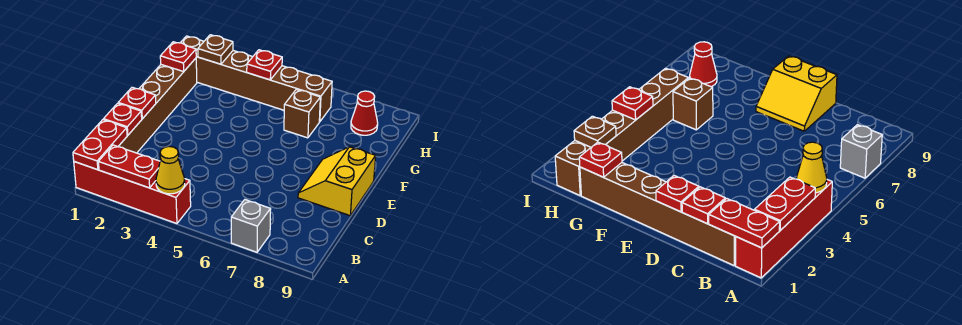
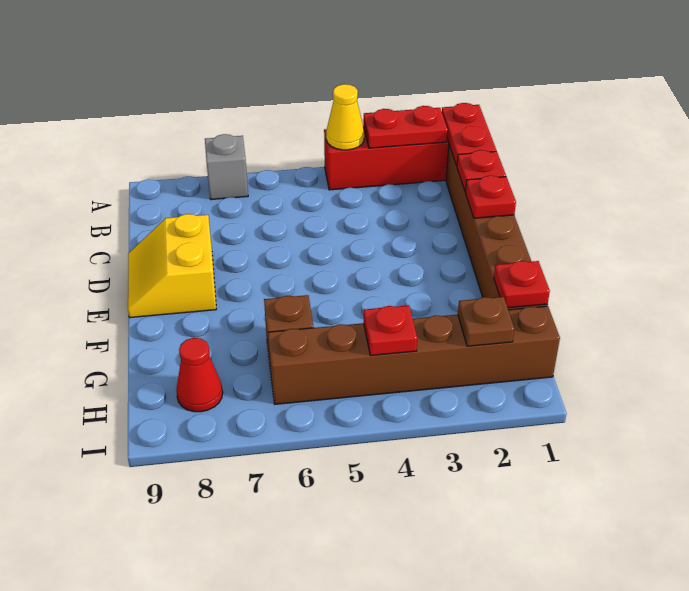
yellow 2x2 slope [298,147,376,216] -> yellow 2x2 slope turned to [128,214,216,318]

